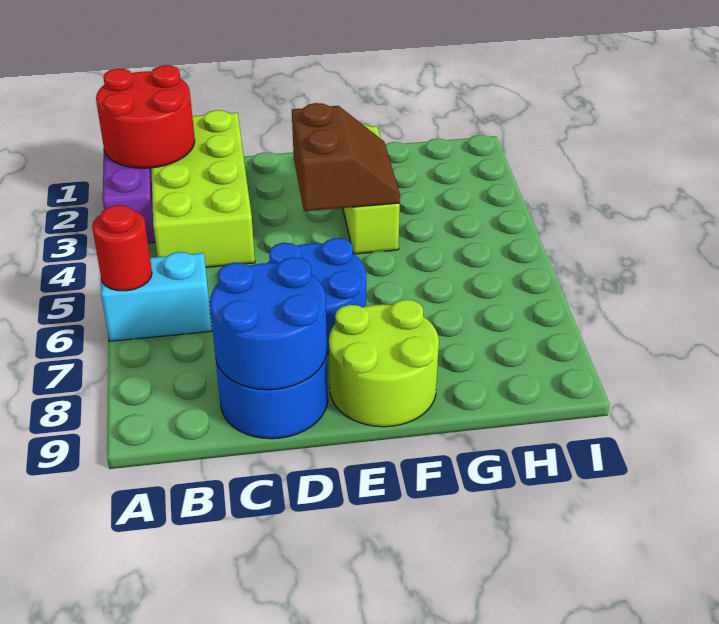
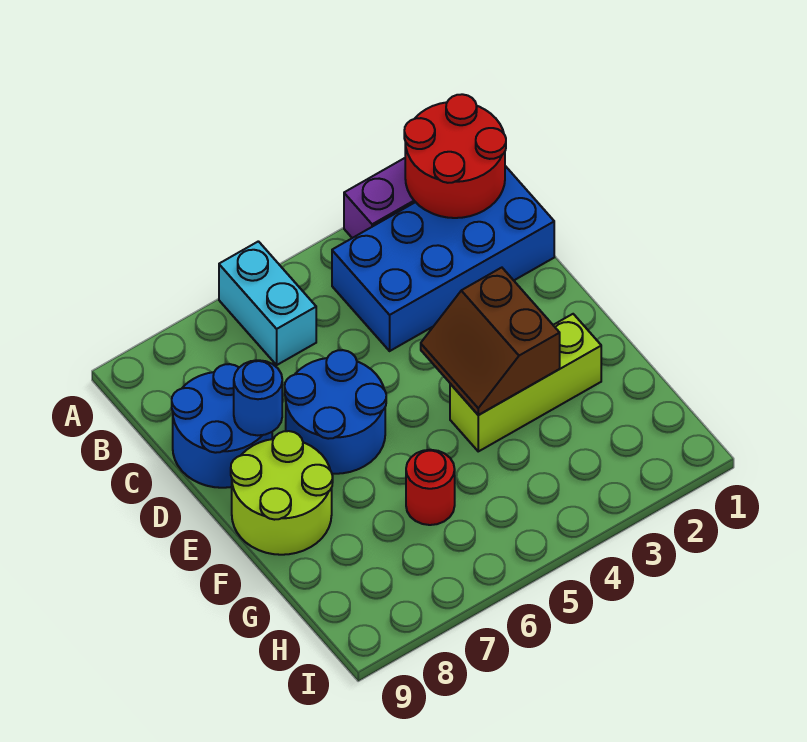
red 1x1 round brick [92,205,152,291] -> red 1x1 round brick moved to [406,450,455,525]
lime 2x4 brick [151,110,255,267] -> blue 2x4 brick [332,166,554,351]
blue 2x2 round brick [210,257,327,390] -> blue 1x1 round brick [234,360,282,435]
brown 2x2 slope [292,103,400,211] -> brown 2x2 slope turned to [421,268,560,415]

